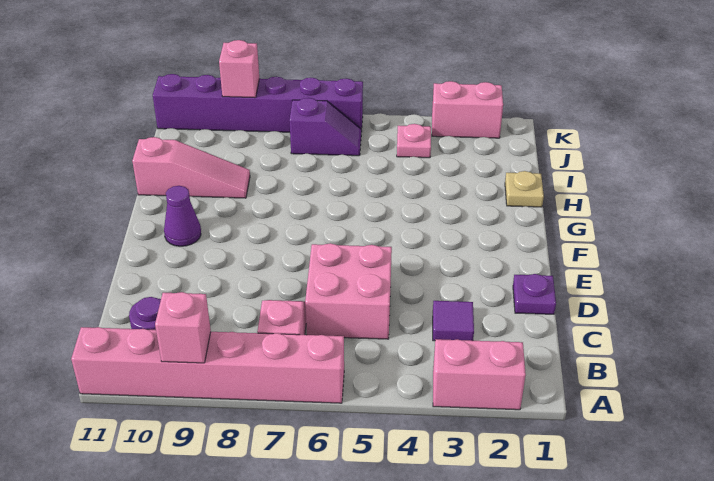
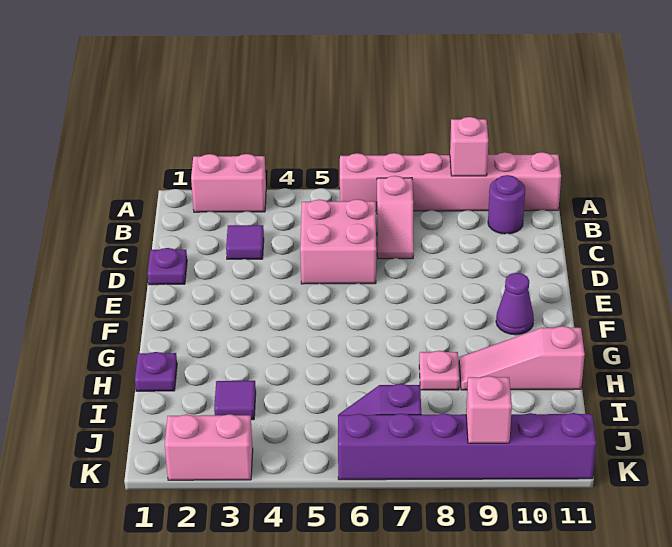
tan 1x1 plate [505,171,544,207] -> purple 1x1 plate [135,352,177,391]
none -> purple 1x1 tile [214,381,256,420]
pink 1x1 plate [397,124,431,158] -> pink 1x1 plate moved to [419,351,459,390]

